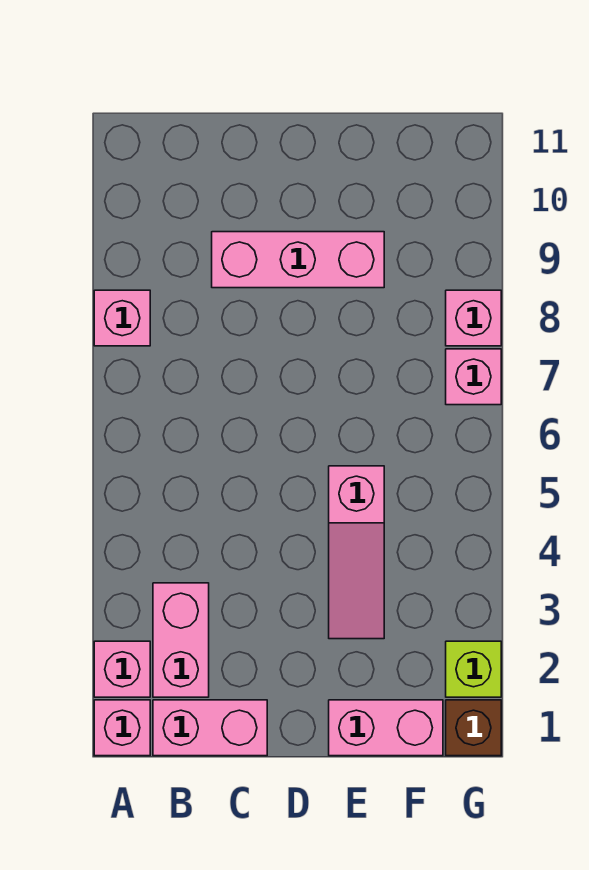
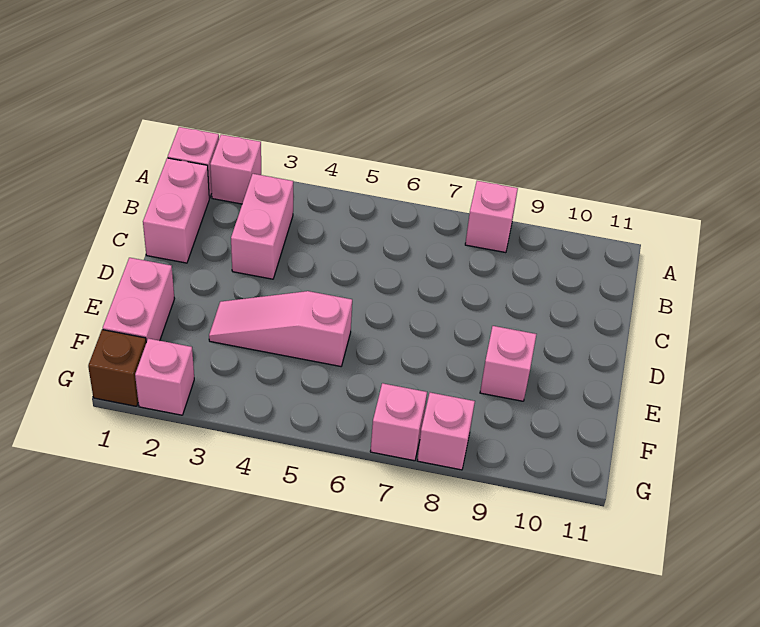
pink 1x2 brick [153,583,209,697] -> pink 1x2 brick turned to [231,174,293,279]
pink 1x3 brick [212,232,384,288] -> pink 1x1 brick [480,326,536,401]
lime 1x1 brick [446,641,501,697] -> pink 1x1 brick [135,338,194,415]

